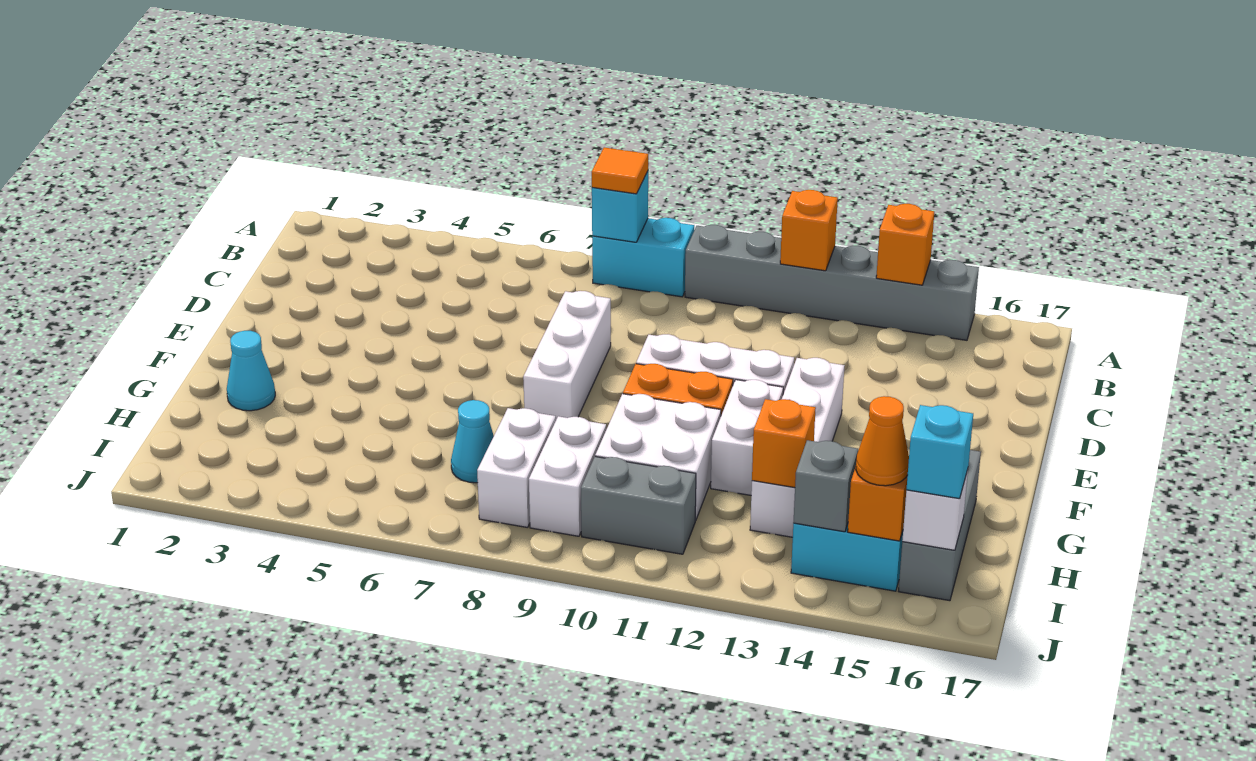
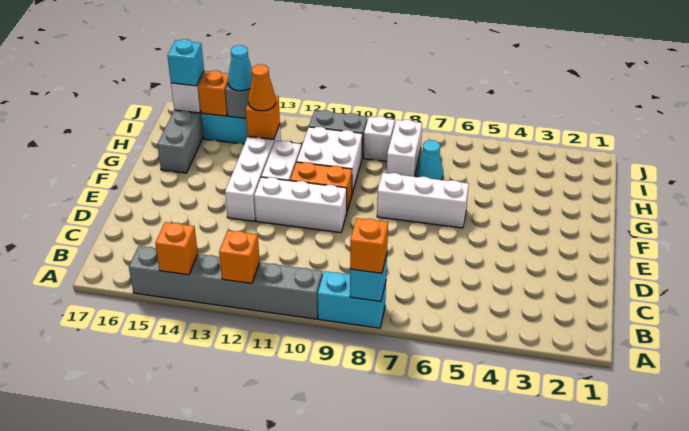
orange 1x1 tile [592,147,648,194] -> orange 1x1 brick [350,218,388,273]
white 1x3 brick [523,291,611,419] -> white 1x3 brick turned to [377,173,469,228]
cyan 1x1 cone [227,331,275,411] -> cyan 1x1 cone moved to [228,45,252,91]
white 1x2 brick [529,416,606,536] -> white 1x1 brick [364,116,395,161]
orange 1x1 cone [856,396,909,486] -> orange 1x1 cone moved to [248,64,276,111]

